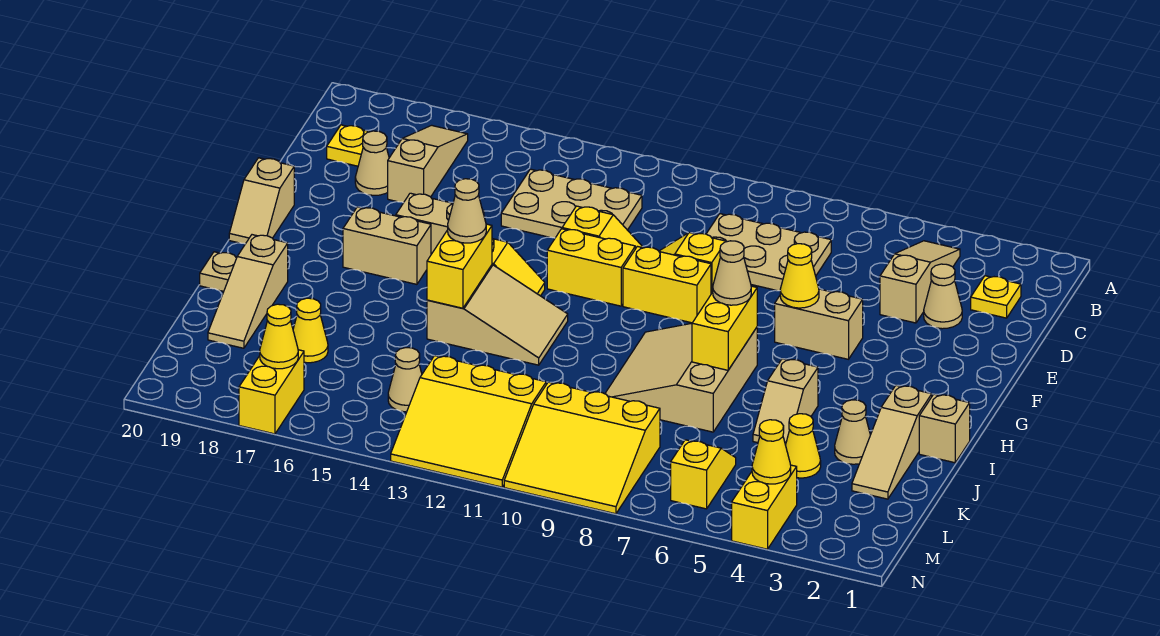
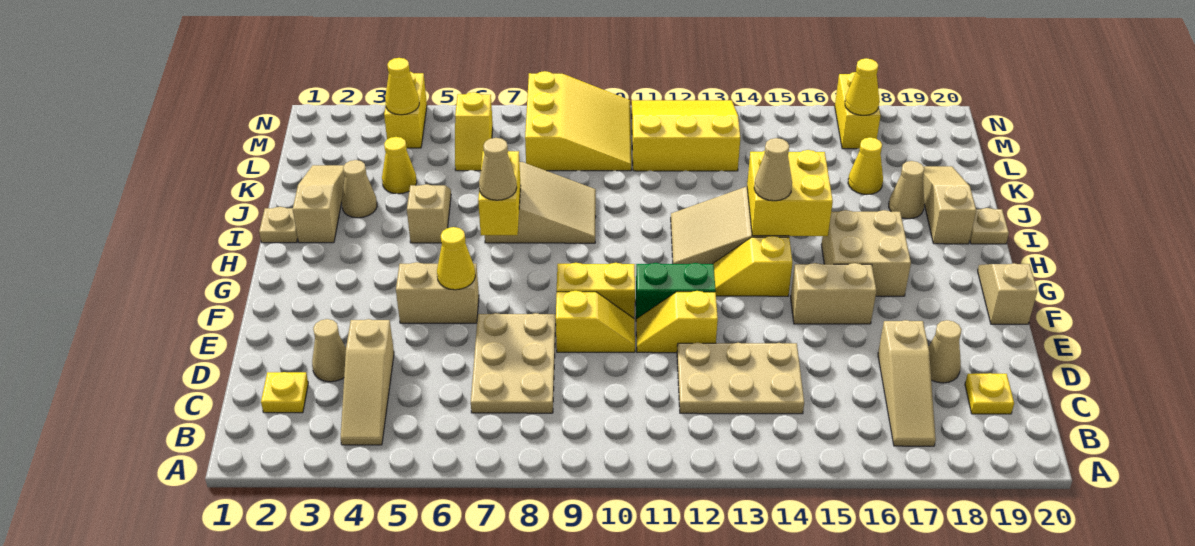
tan 2x3 plate [707,214,831,291] -> tan 2x3 plate turned to [471,313,556,413]
yellow 1x2 brick [547,229,635,306] -> green 1x2 brick [636,263,716,319]
tan 1x2 brick [343,207,431,284] -> tan 2x2 brick [821,210,911,296]
tan 3x3 slope [605,323,757,432] -> tan 2x3 slope [485,162,596,243]
yellow 1x2 brick [427,224,492,308] -> yellow 2x2 brick [747,150,833,236]
tan 1x1 brick [919,394,970,463] -> tan 1x1 plate [259,207,298,243]
yellow 3x3 slope [504,382,660,514] -> yellow 3x3 slope turned to [525,71,631,171]
tan 1x1 cone [388,348,422,412] -> tan 1x1 cone moved to [889,161,924,219]

